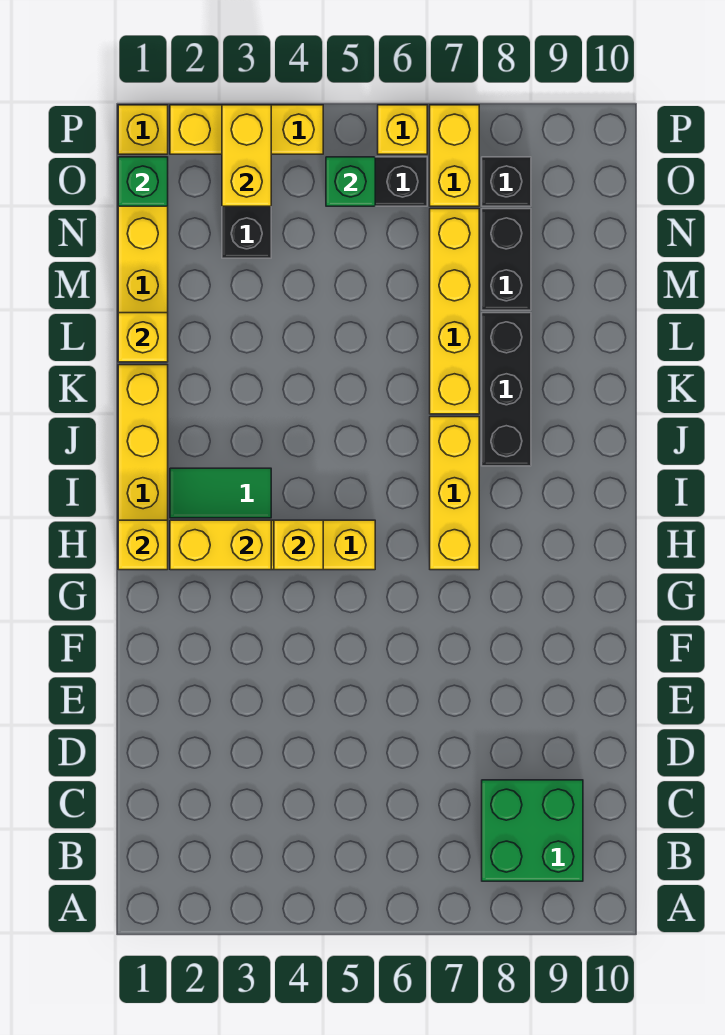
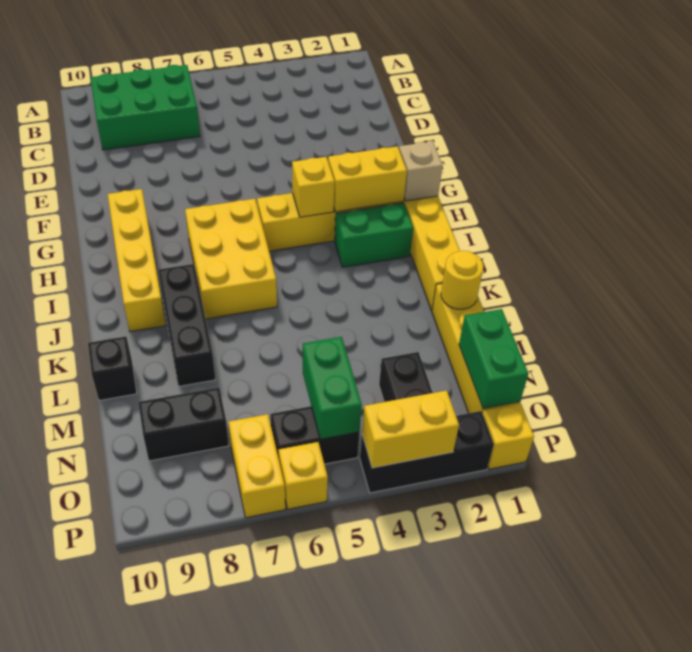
green 2x2 brick [482,780,583,881] -> green 2x3 brick [90,65,200,150]
yellow 1x1 brick [118,520,168,570] -> tan 1x1 brick [399,141,443,201]
yellow 1x3 brick [430,417,479,570] -> yellow 2x3 brick [185,199,277,319]
green 1x2 tile [170,468,271,518] -> green 1x2 brick [335,203,413,267]
yellow 1x4 brick [430,209,479,414] -> yellow 1x4 brick moved to [108,189,166,332]
yellow 1x1 brick [118,313,168,362] -> yellow 1x1 round brick [441,251,484,309]
black 1x2 brick [482,209,531,310] -> black 1x2 brick turned to [138,388,229,461]
green 1x1 brick [118,157,168,206] -> green 1x2 brick [459,309,528,409]
yellow 1x2 brick [222,105,271,206] -> yellow 1x2 brick turned to [362,390,459,468]
green 1x1 brick [326,157,375,206] -> green 1x2 brick [303,337,362,439]
black 1x1 brick [482,157,531,206] -> black 1x1 brick moved to [88,336,137,401]
yellow 1x3 brick [170,105,323,154] -> black 1x3 brick [360,411,494,493]

